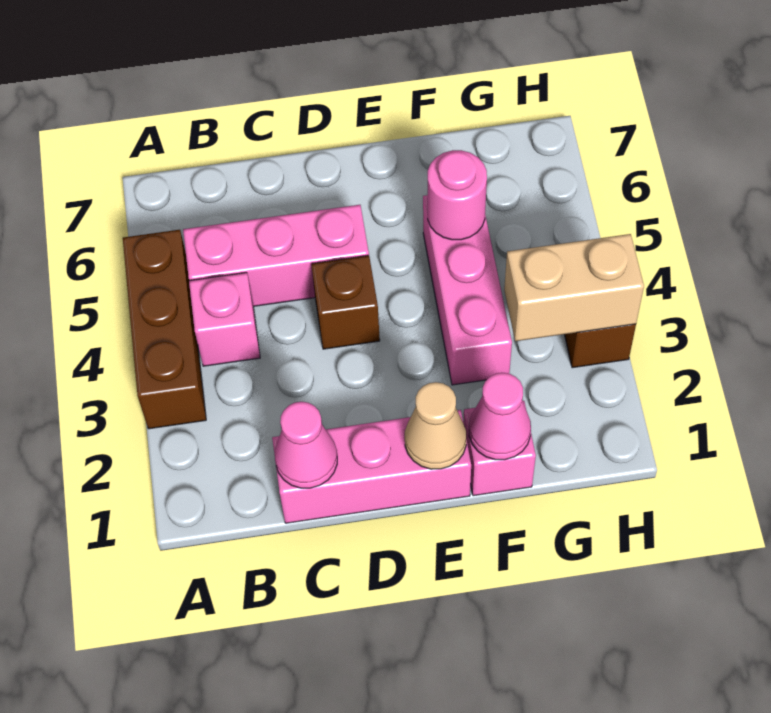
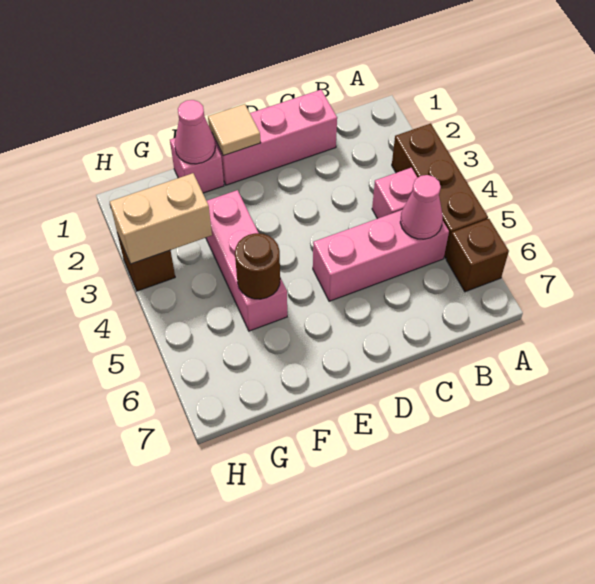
pink 1x1 cone [275,402,337,488] -> pink 1x1 cone moved to [400,175,443,239]
brown 1x1 brick [311,256,380,349] -> brown 1x1 brick moved to [446,219,509,292]
tan 1x1 cone [405,382,466,469] -> tan 1x1 tile [208,104,260,156]
pink 1x1 round brick [428,150,487,240] -> brown 1x1 round brick [235,233,280,299]

